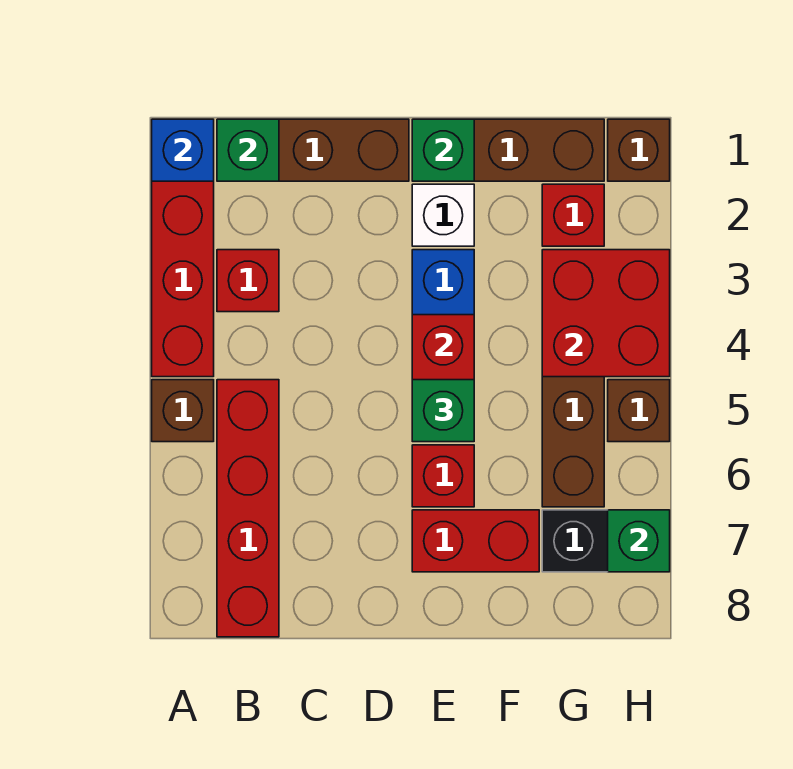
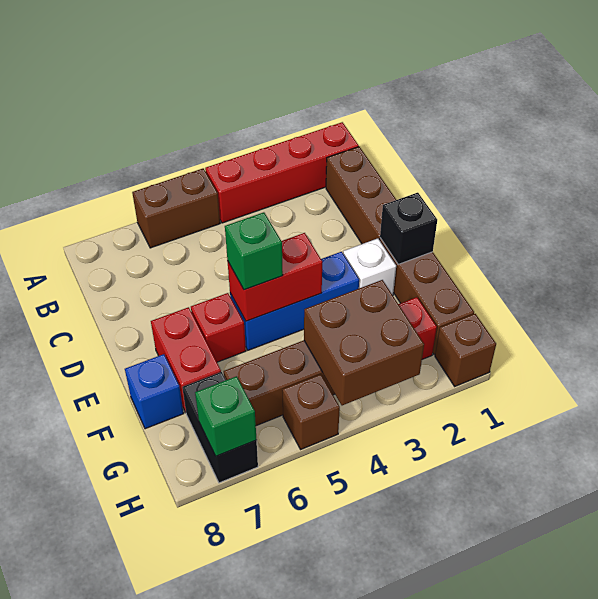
blue 1x1 brick [152,119,214,181] -> blue 1x1 brick moved to [125,354,184,429]
brown 1x1 brick [152,380,214,442] -> brown 1x2 brick [132,168,220,248]
green 1x1 brick [217,119,279,181] -> none
red 1x1 brick [217,250,279,312] -> none
red 1x4 brick [217,380,279,637] -> none
green 1x1 brick [412,119,474,181] -> black 1x1 brick [380,193,437,264]
red 2x2 brick [542,250,670,377] -> brown 2x2 brick [304,280,424,405]

